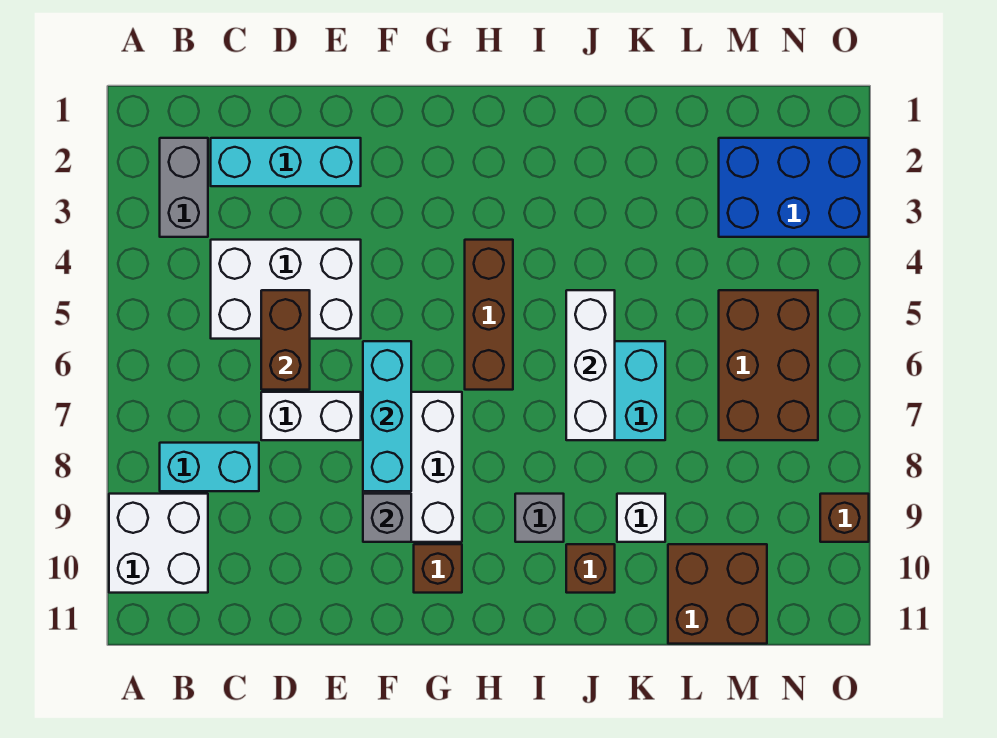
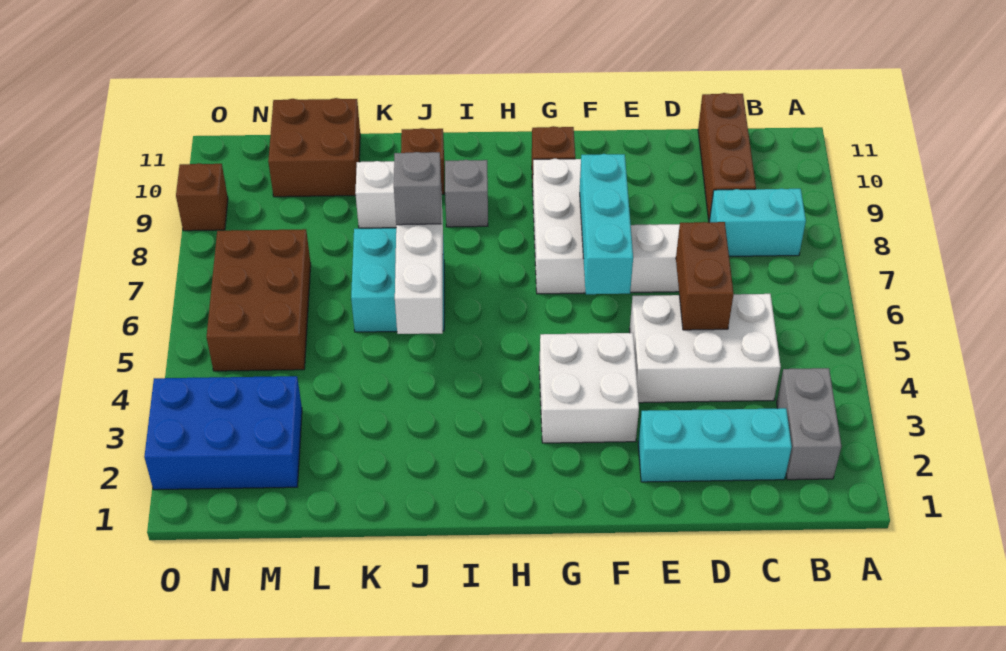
white 2x2 brick [109,494,208,593] -> white 2x2 brick moved to [539,333,639,443]
grey 1x1 brick [363,494,411,542] -> grey 1x1 brick moved to [394,152,441,225]
brown 1x3 brick [465,240,513,390] -> brown 1x3 brick moved to [698,93,756,221]

